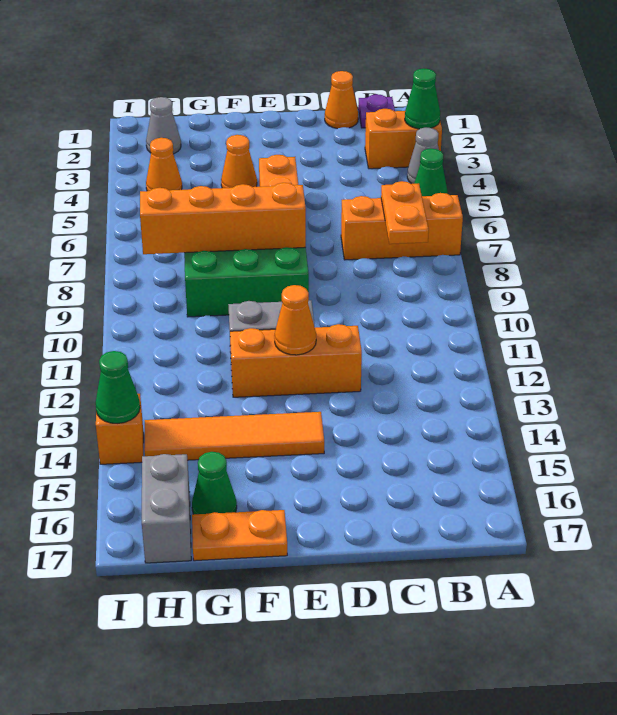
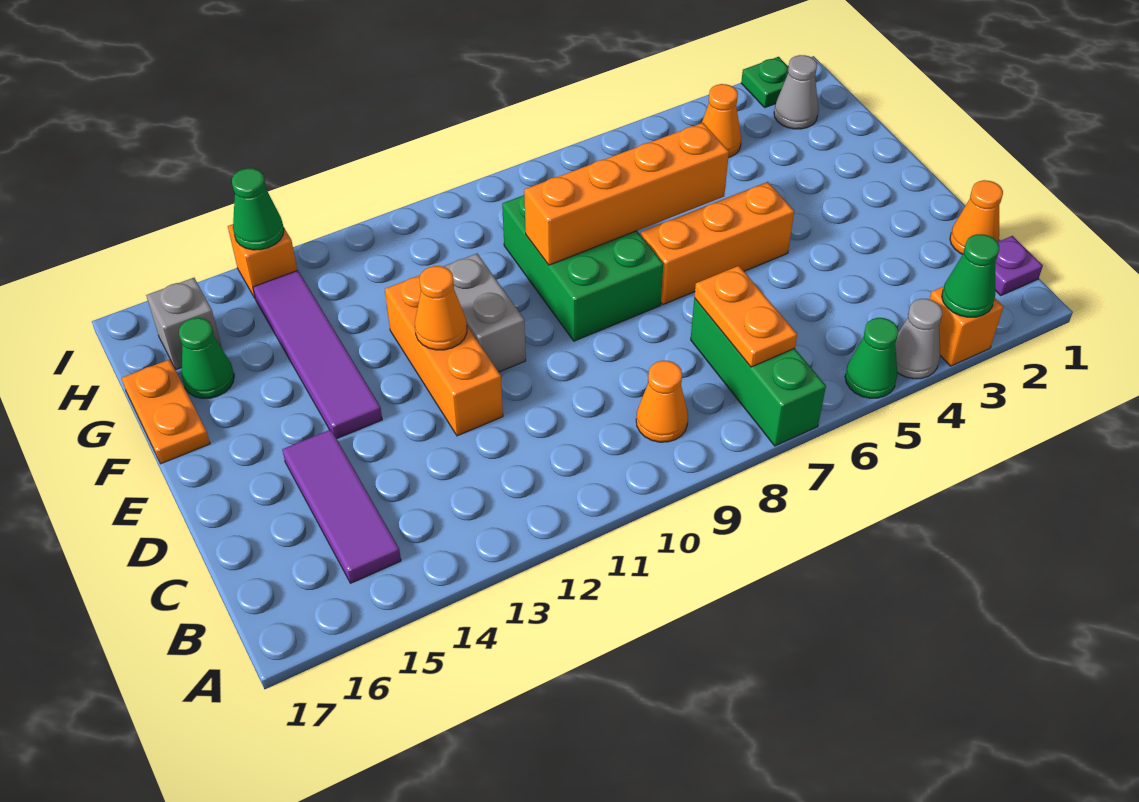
orange 1x2 brick [365,109,442,169] -> orange 1x1 brick [930,286,1003,366]
orange 1x3 brick [341,193,463,260] -> green 1x3 brick [691,298,826,446]
orange 1x2 plate [381,181,429,244] -> orange 1x2 plate turned to [694,266,797,367]
none -> purple 1x3 tile [282,430,401,583]
orange 1x4 brick [140,183,306,254] -> orange 1x4 brick turned to [524,123,729,265]
orange 1x4 tile [144,412,324,460] -> purple 1x4 tile [253,270,382,439]
orange 1x1 cone [221,135,257,188] -> orange 1x1 cone moved to [636,361,688,442]
grey 1x2 brick [142,454,191,563] -> grey 1x1 brick [146,278,222,370]
none -> green 1x1 plate [741,57,789,107]

